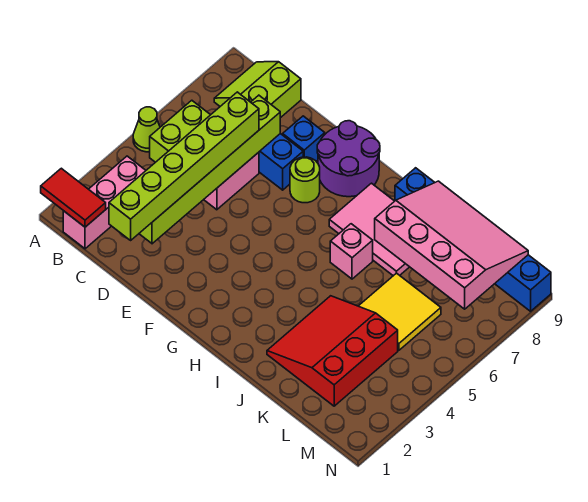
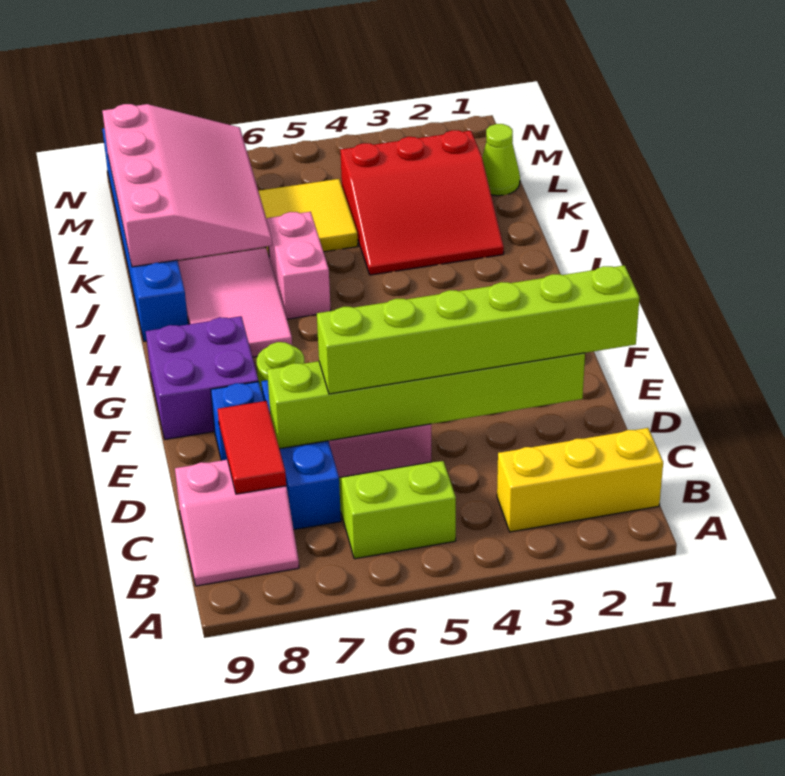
red 1x2 tile [41,168,106,227] -> red 1x2 tile moved to [218,401,286,494]
lime 1x1 cone [133,107,160,152] -> lime 1x1 cone moved to [482,124,520,196]
pink 1x3 brick [63,156,146,249] -> yellow 1x3 brick [497,428,663,532]
lime 2x2 slope [214,62,301,118] -> pink 2x2 slope [175,460,299,586]
purple 2x2 round brick [317,121,380,197] -> purple 2x2 brick [146,316,259,440]
pink 1x1 brick [330,224,373,279] -> pink 1x2 brick [267,212,331,319]
pink 3x4 slope [375,181,528,309] -> pink 3x4 slope turned to [103,104,272,267]

